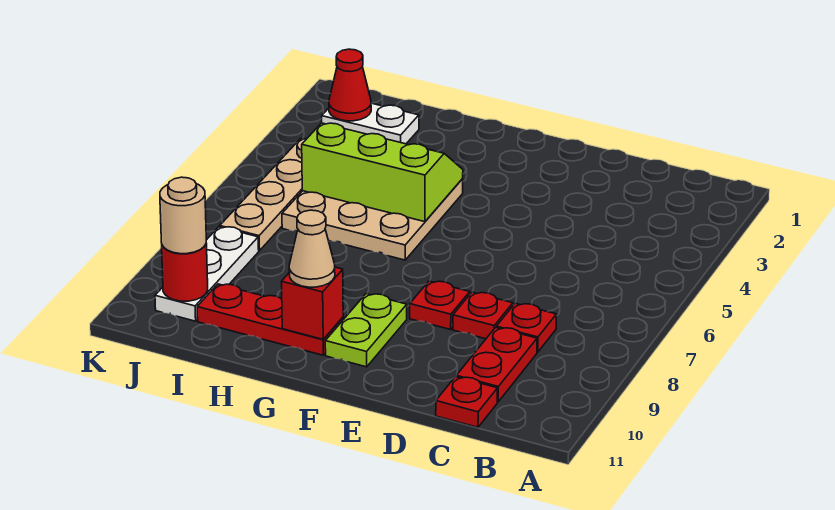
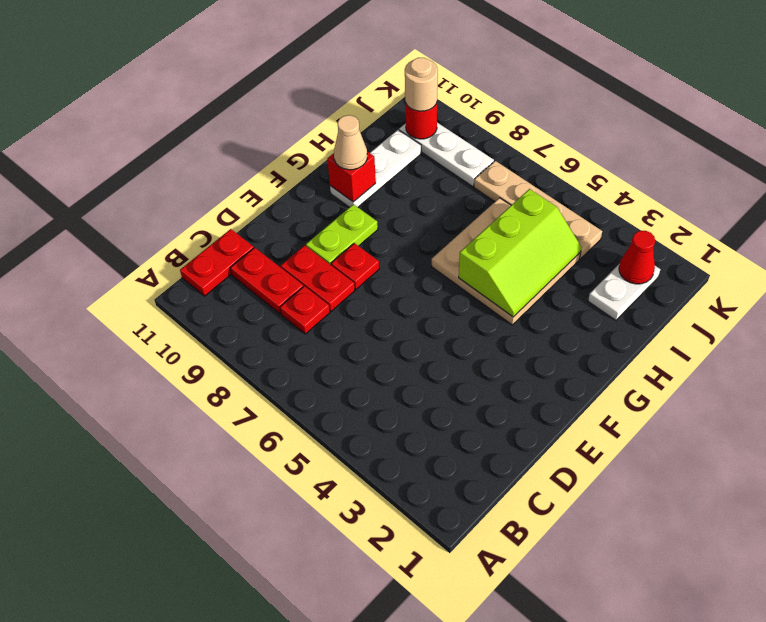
red 1x1 plate [436,377,498,427] -> red 1x2 plate [180,229,254,296]
red 1x1 plate [453,292,513,339] -> red 1x2 plate [281,245,355,311]
lime 1x2 plate [325,294,407,367] -> lime 1x2 plate turned to [306,204,378,265]
red 1x3 plate [197,284,343,355] -> white 1x3 plate [330,130,421,207]

